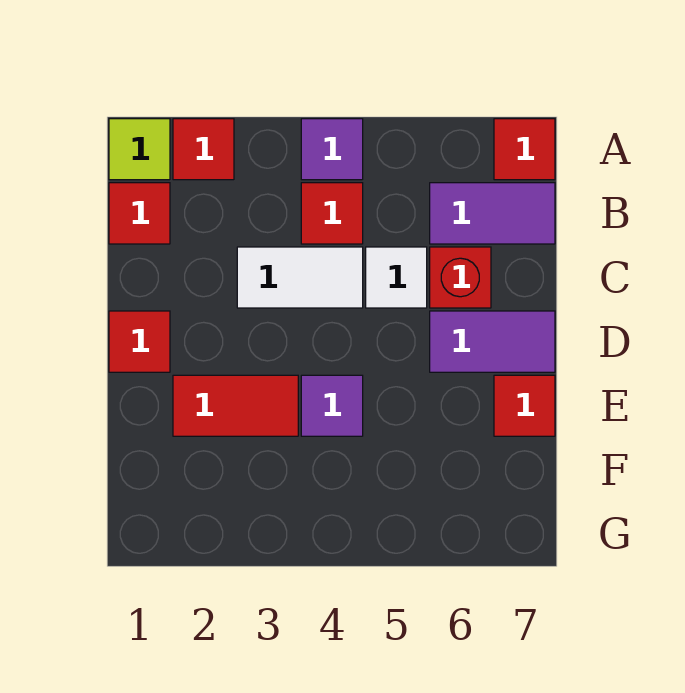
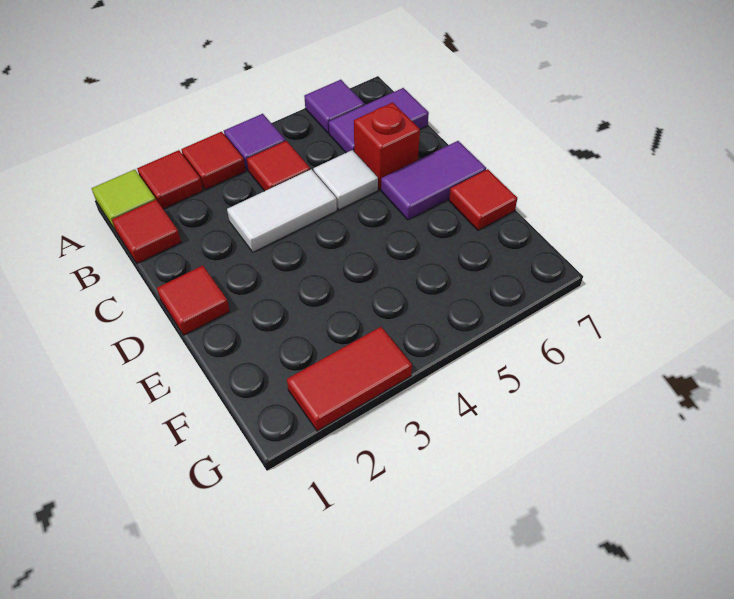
red 1x1 tile [494,119,555,180] -> red 1x1 tile moved to [181,132,245,190]
red 1x2 tile [173,375,298,436] -> red 1x2 tile moved to [287,327,412,431]
purple 1x1 tile [301,375,363,436] -> purple 1x1 tile moved to [304,80,364,133]

